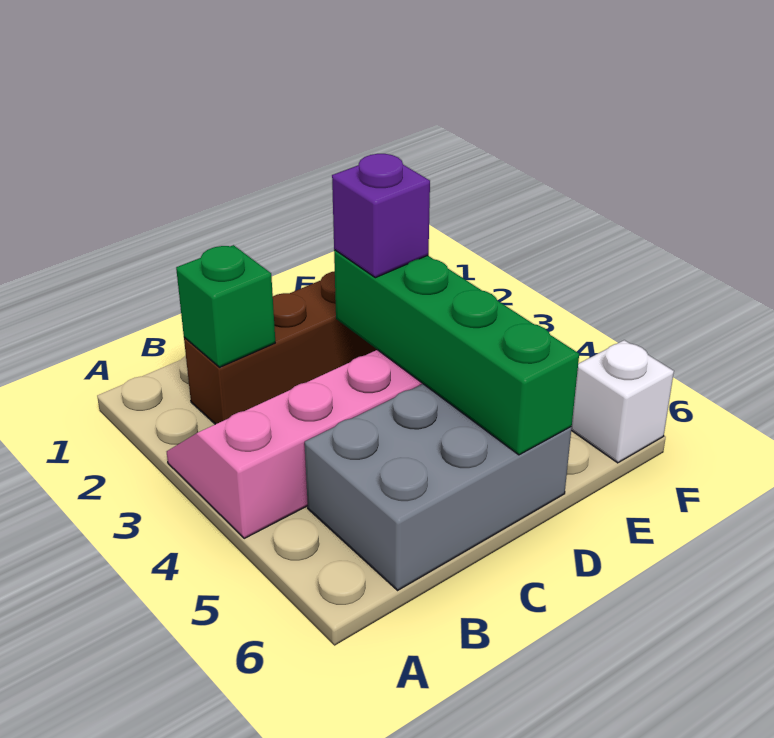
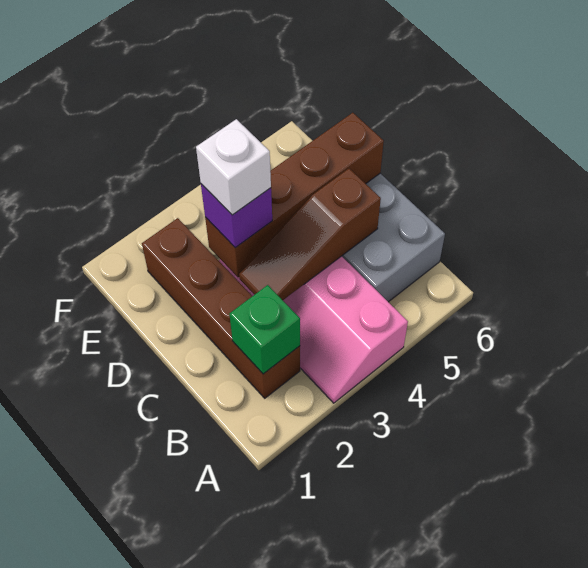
none -> brown 1x3 slope [239,169,381,300]
green 1x4 brick [334,250,579,455] -> brown 1x4 brick [205,113,384,277]
white 1x1 brick [571,340,674,463] -> white 1x1 brick moved to [196,119,271,215]

